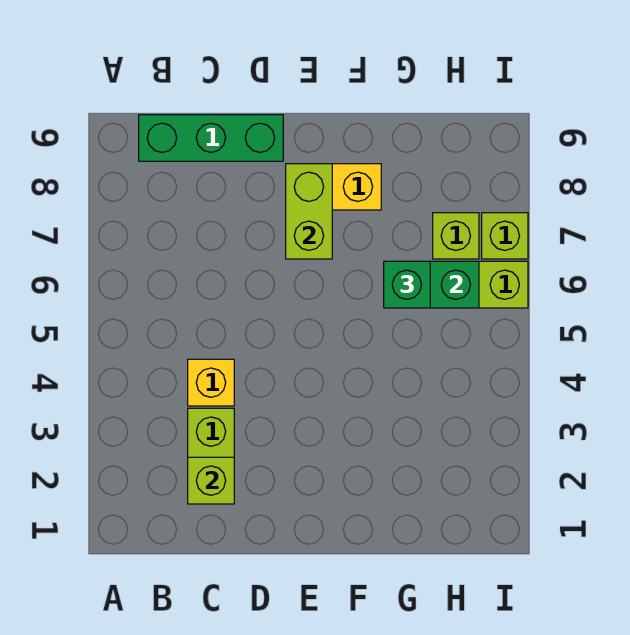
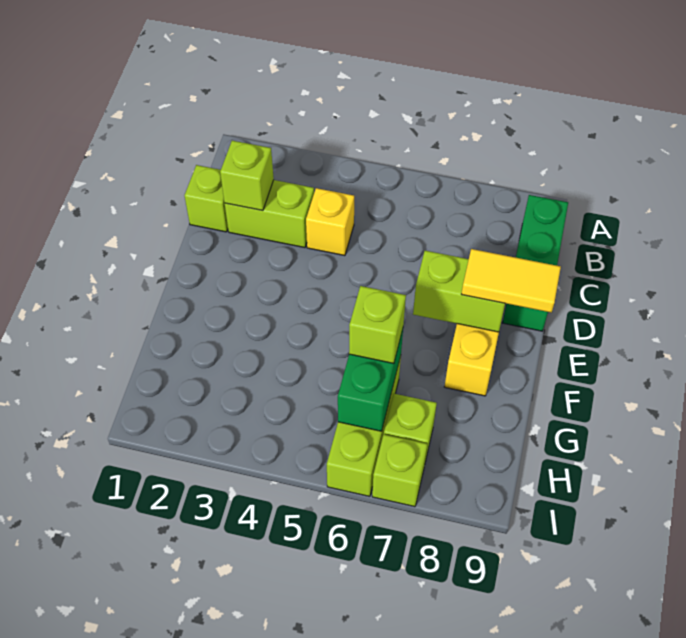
none -> lime 1x1 brick [184,165,228,232]
none -> yellow 1x2 tile [461,249,561,313]
green 1x1 brick [384,261,430,308] -> lime 1x1 brick [349,286,406,363]

